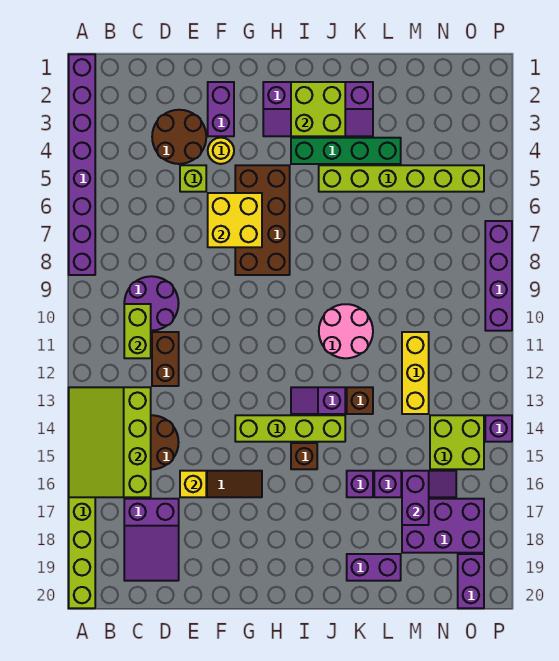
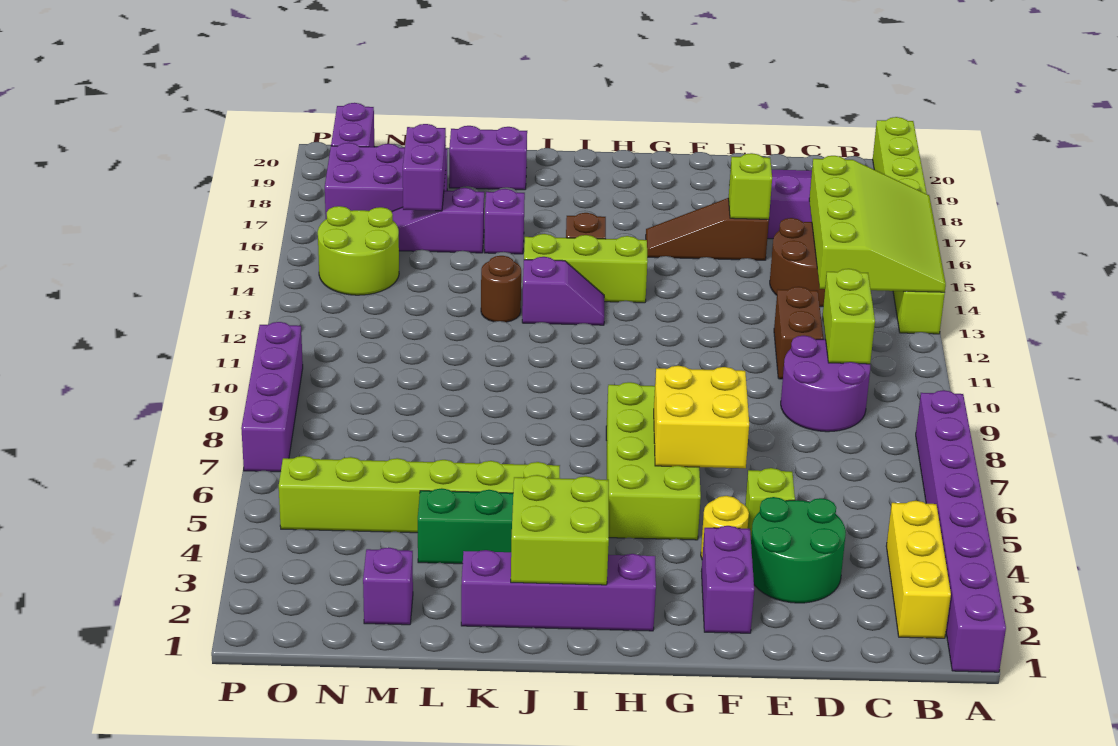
brown 2x2 round brick [152,110,206,164] -> green 2x2 round brick [751,497,846,603]
yellow 1x1 brick [180,471,206,497] -> lime 1x1 brick [729,153,772,219]
brown 2x4 brick [235,165,290,275] -> lime 2x4 brick [606,382,701,540]
lime 1x4 brick [235,415,345,442] -> lime 1x3 brick [524,234,648,303]
pink 2x2 round brick [319,304,373,358] -> none
brown 1x1 brick [347,387,373,414] -> brown 1x1 round brick [481,256,521,322]
yellow 1x3 brick [402,332,429,414] -> yellow 1x3 brick moved to [886,501,951,638]
lime 2x2 brick [430,415,484,469] -> lime 2x2 round brick [318,206,399,295]
purple 1x1 brick [485,415,512,442] -> purple 1x1 brick moved to [363,547,413,625]

